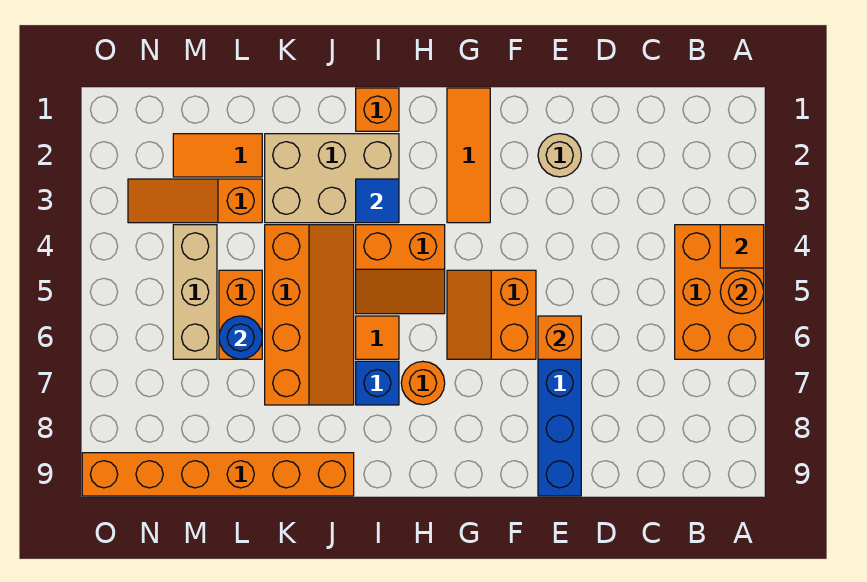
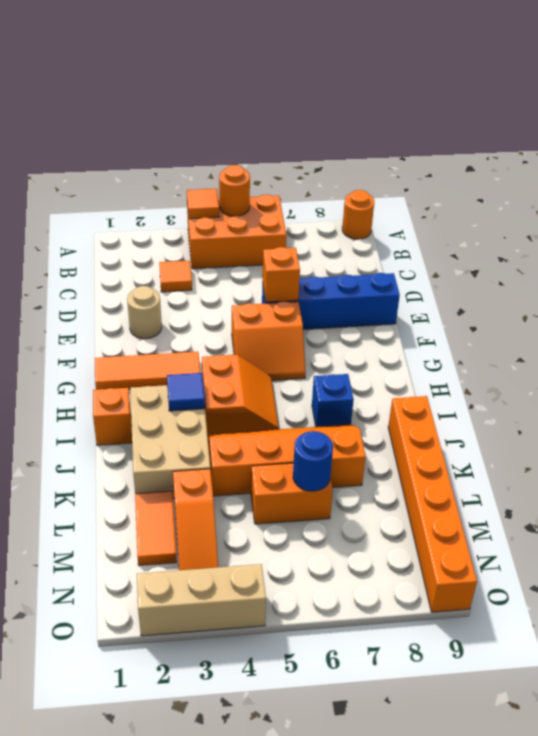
orange 1x1 round brick [401,362,445,405] -> orange 1x1 round brick moved to [342,190,374,239]
orange 1x1 tile [356,316,399,359] -> orange 1x1 tile moved to [159,261,192,292]
tan 1x3 brick [173,225,217,359] -> tan 1x3 brick moved to [137,564,266,636]

